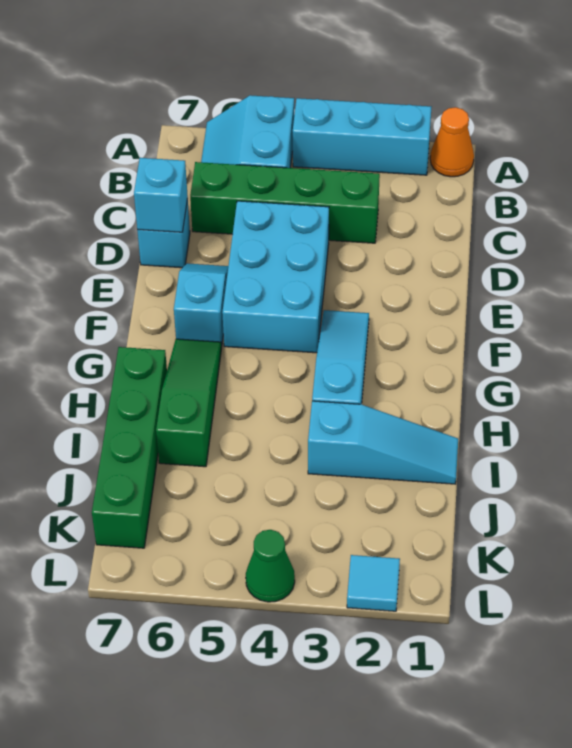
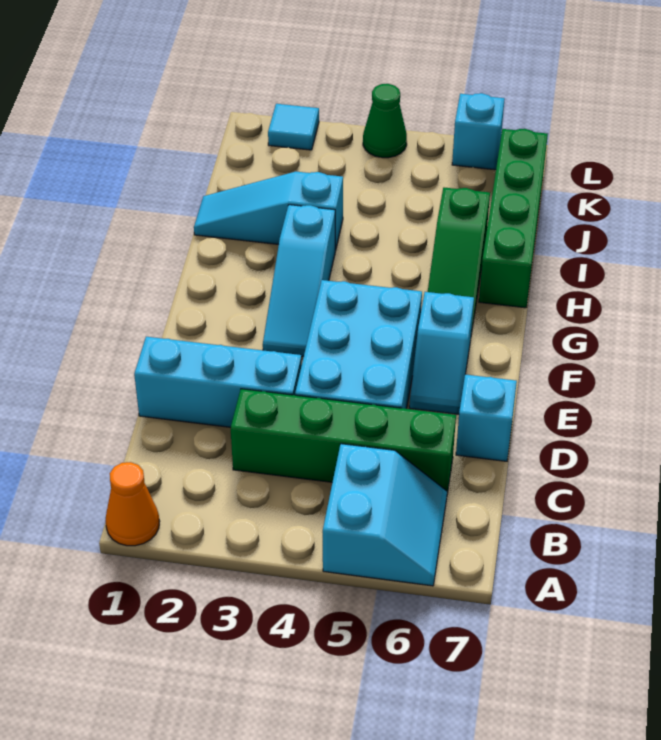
cyan 1x3 brick [293,98,431,175] -> cyan 1x3 brick moved to [134,337,302,427]
cyan 1x1 brick [134,158,188,232] -> cyan 1x1 brick moved to [452,93,505,170]

